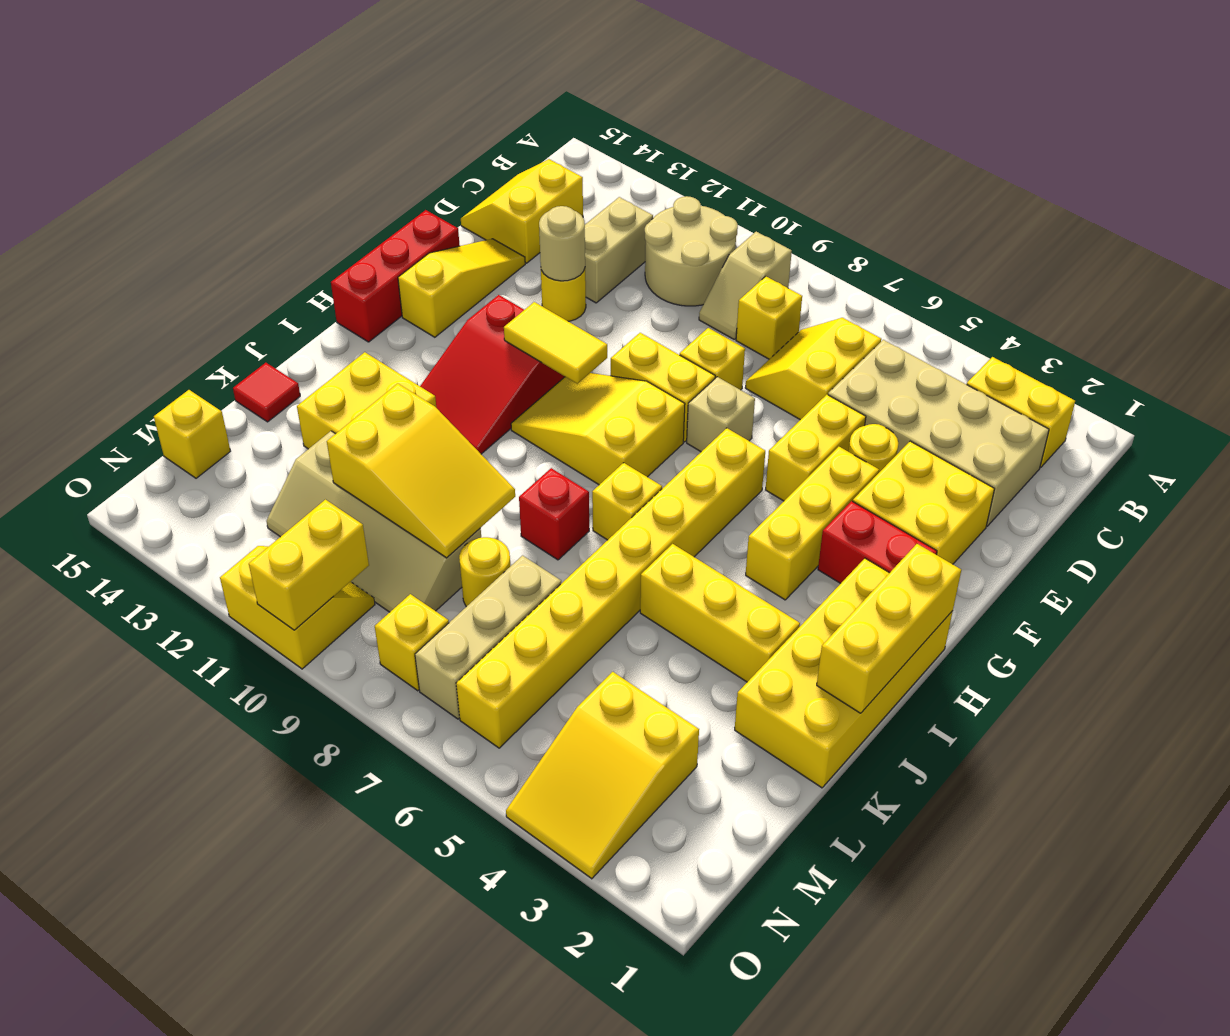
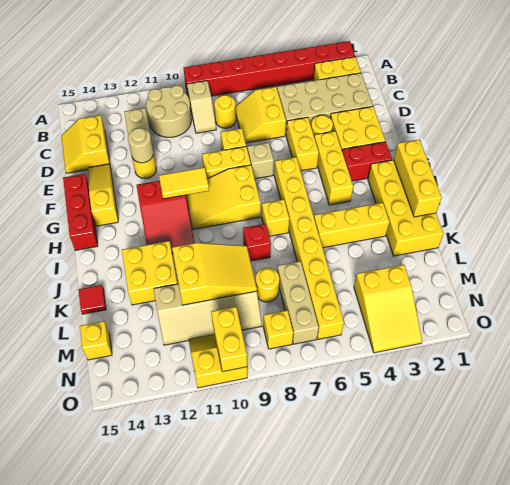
none -> red 1x8 brick [184,41,355,96]
yellow 1x1 brick [736,276,802,359] -> yellow 1x1 round brick [214,95,236,128]

